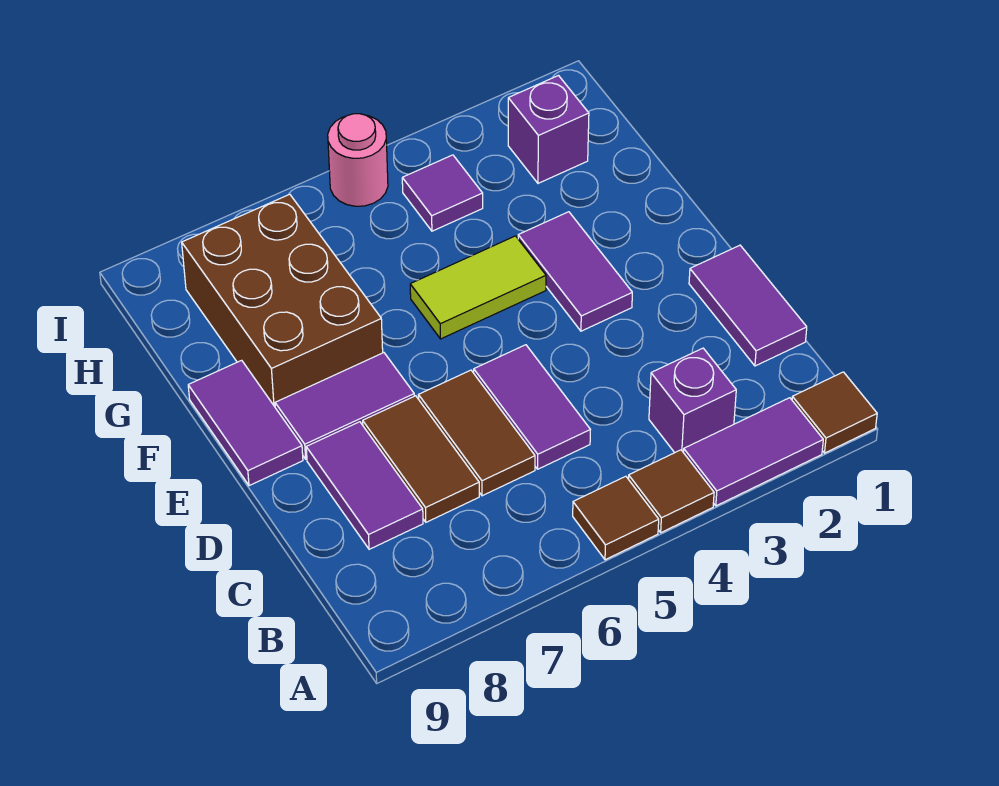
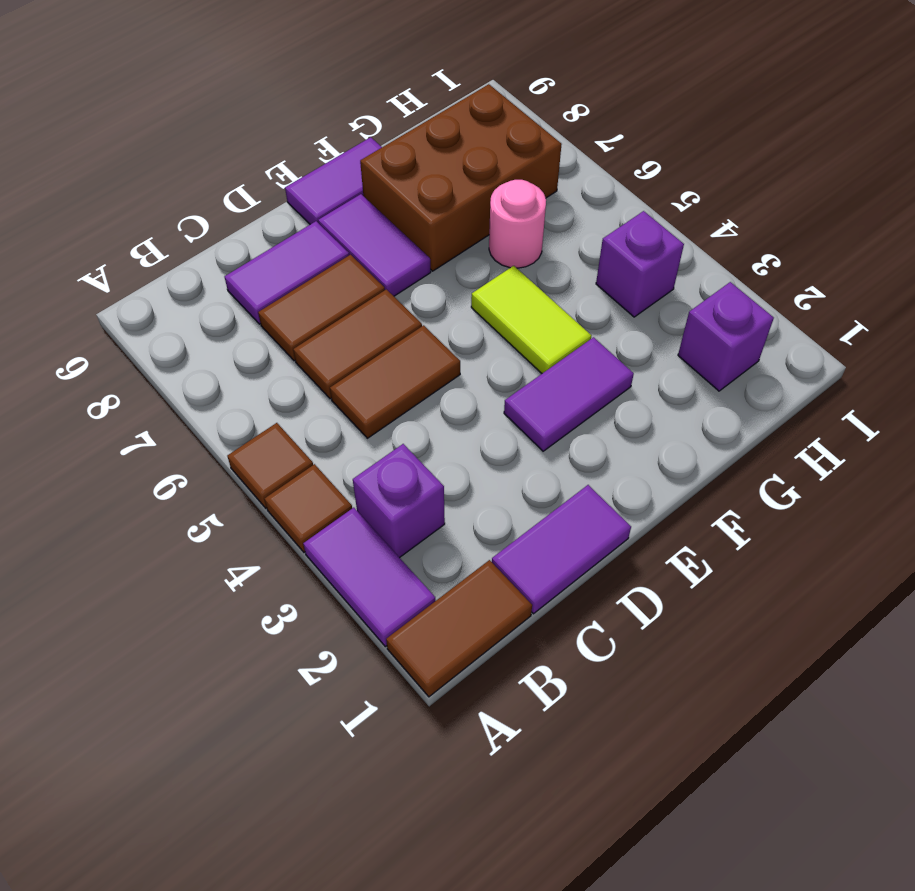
brown 1x1 tile [792,372,877,453] -> brown 1x2 tile [386,560,532,697]
purple 1x2 tile [474,345,590,469] -> brown 1x2 tile [330,325,460,438]
purple 1x1 tile [402,155,483,231] -> purple 1x1 brick [596,211,684,317]
pink 1x1 round brick [328,114,388,206] -> pink 1x1 round brick moved to [489,180,546,268]

